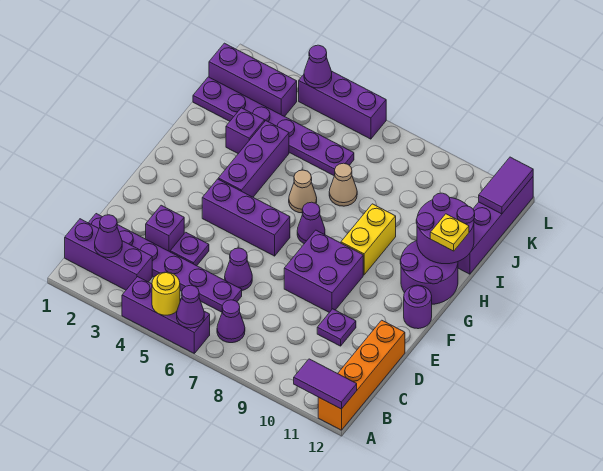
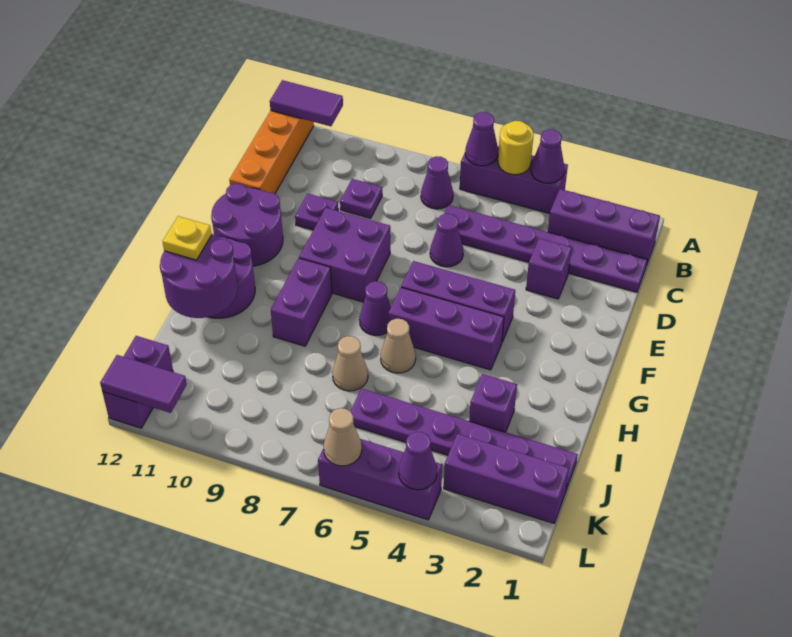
purple 1x1 cone [95,215,122,258] -> purple 1x1 cone moved to [531,129,564,183]
purple 1x1 plate [170,232,209,266] -> purple 1x1 plate moved to [340,179,382,218]
purple 1x1 round brick [404,285,432,329] -> purple 2x2 round brick [211,184,283,266]
purple 1x3 brick [218,121,289,197] -> purple 1x3 brick turned to [388,287,504,370]
yellow 1x2 brick [341,204,396,275] -> purple 1x2 brick [271,258,332,346]
purple 1x4 brick [458,177,533,274] -> purple 1x2 brick [103,336,173,428]
purple 1x2 tile [479,157,533,214] -> purple 1x2 tile turned to [100,355,187,413]
none -> tan 1x1 cone [324,408,362,466]

